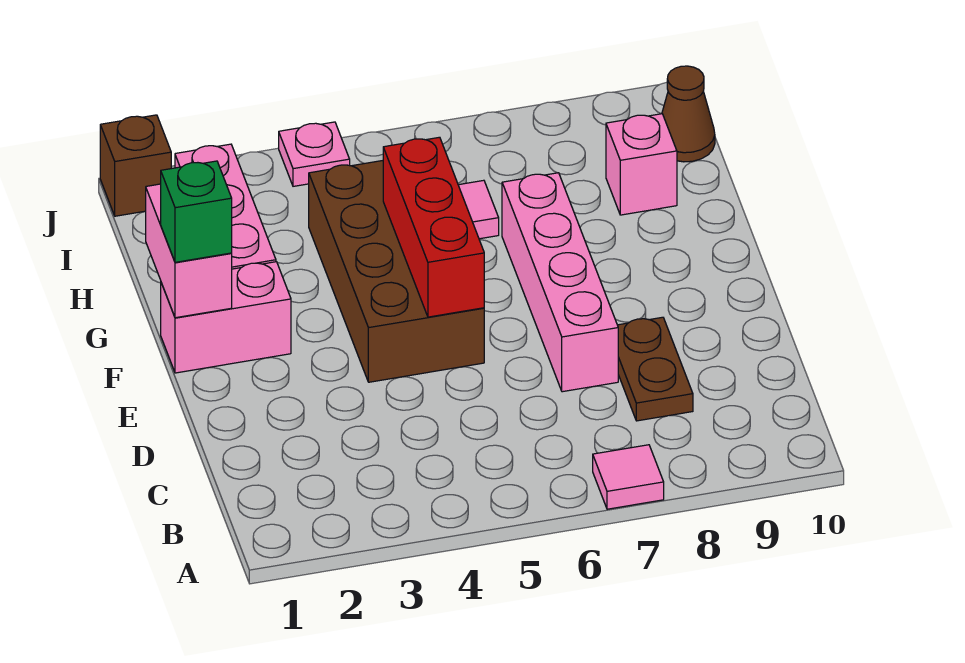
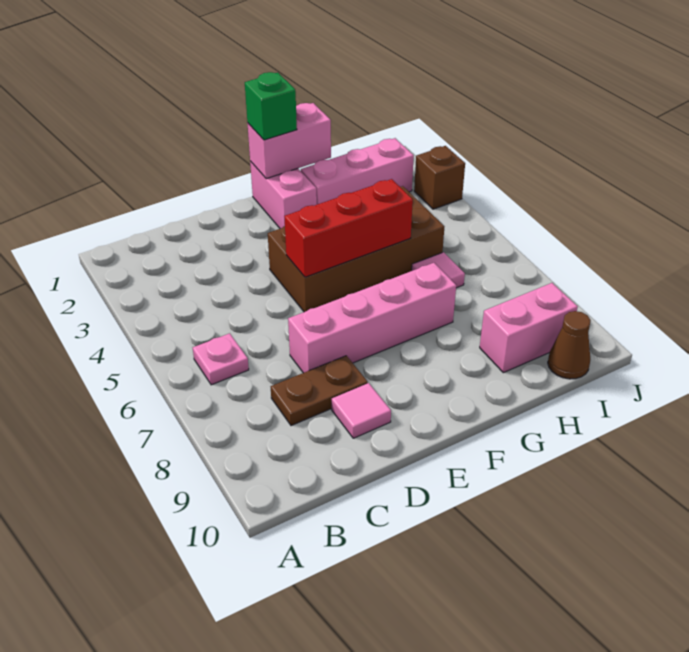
pink 1x1 tile [593,445,664,509] -> pink 1x1 tile moved to [332,383,391,438]
pink 1x1 brick [606,114,677,215] -> pink 1x2 brick [480,283,578,373]
brown 1x1 brick [100,115,171,216] -> brown 1x1 brick moved to [414,146,465,209]
pink 1x1 plate [279,122,350,186] -> pink 1x1 plate moved to [193,333,249,385]

